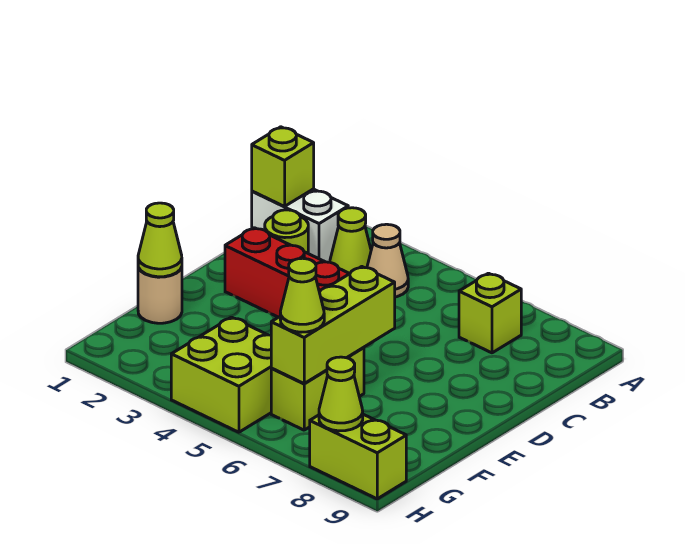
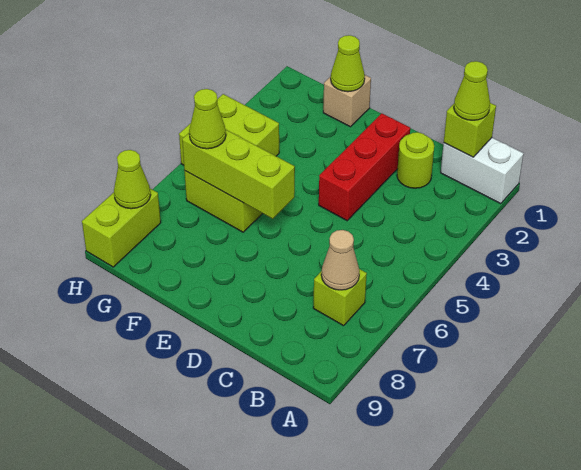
white 1x2 brick [252,189,348,262] -> white 1x2 brick turned to [441,138,524,204]
lime 1x1 cone [330,208,371,274] -> lime 1x1 cone moved to [454,61,490,120]
tan 1x1 cone [367,224,408,297] -> tan 1x1 cone moved to [321,230,359,290]
tan 1x1 round brick [138,267,182,323] -> tan 1x1 brick [323,75,371,127]

